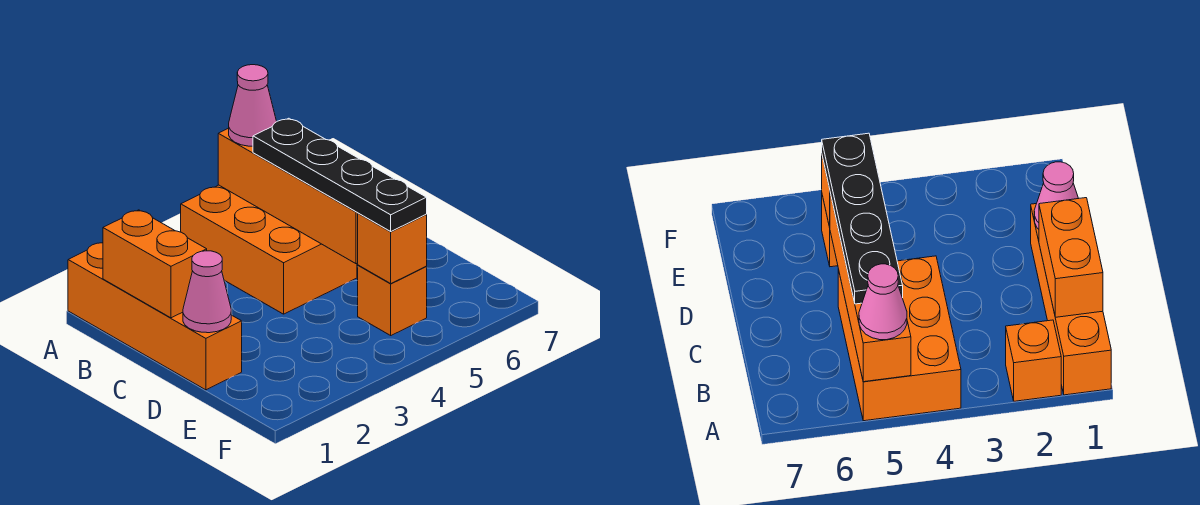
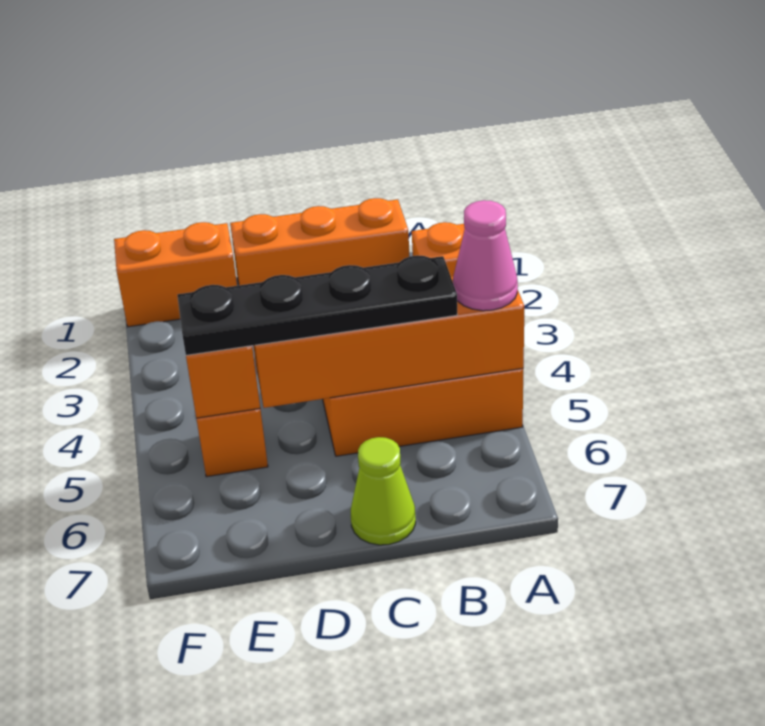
orange 1x4 brick [68,243,242,390] -> orange 1x3 brick [230,198,410,285]
orange 1x2 brick [103,210,207,318] -> orange 1x2 brick moved to [114,222,237,327]
none -> lime 1x1 cone [351,437,416,545]
pink 1x1 cone [183,251,231,333] -> none

